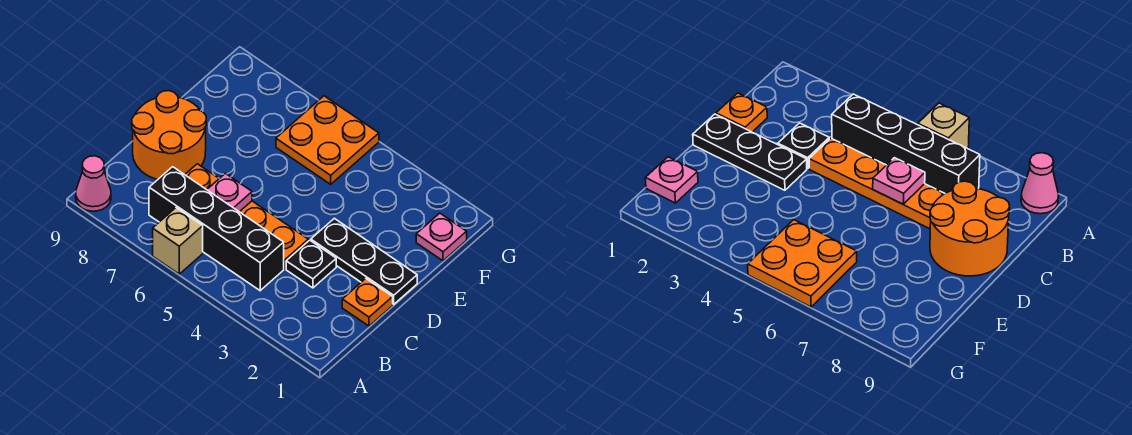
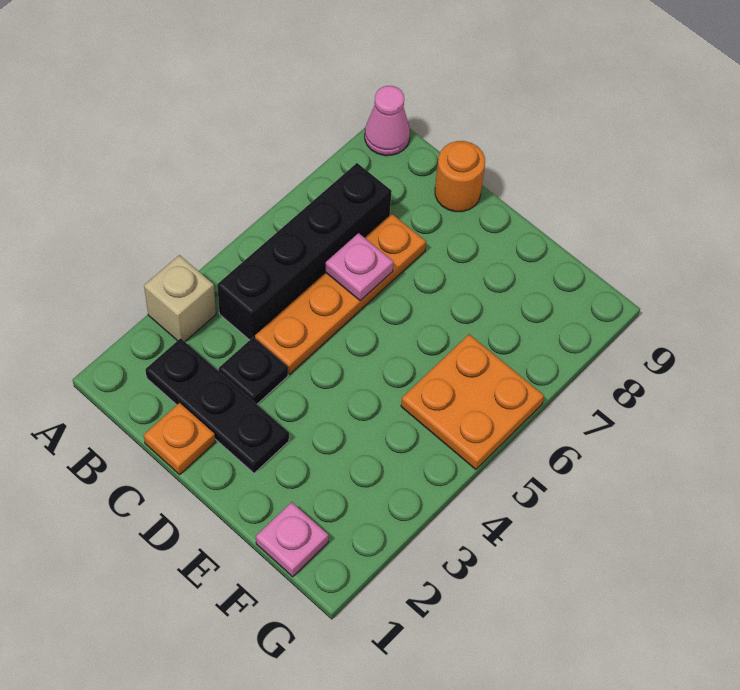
tan 1x1 brick [153,208,203,274] -> tan 1x1 brick moved to [144,255,216,341]
orange 2x2 round brick [132,91,206,179] -> orange 1x1 round brick [435,141,485,212]
black 1x3 plate [311,218,417,304] -> black 1x3 plate turned to [145,338,289,473]

